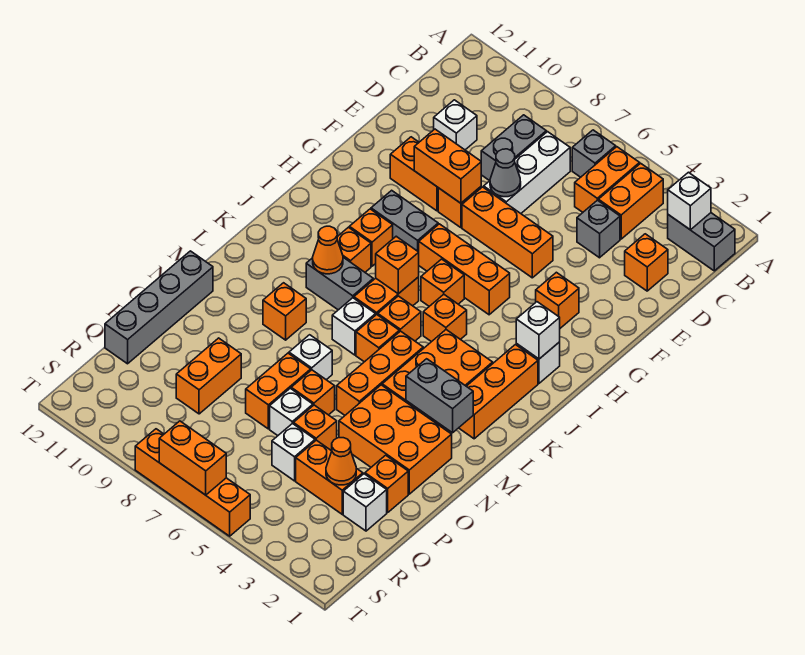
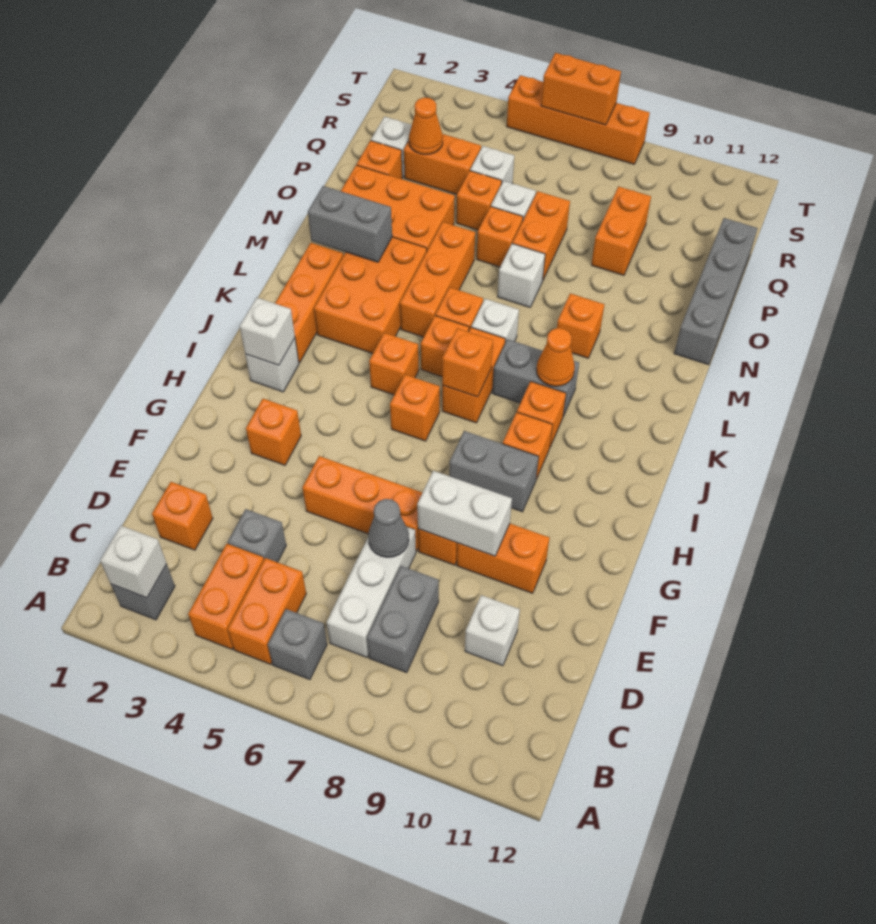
grey 1x2 brick [668,213,735,271] -> grey 1x1 brick [111,564,175,620]
orange 1x2 brick [414,129,481,203] -> white 1x2 brick [417,471,512,556]
orange 1x3 brick [419,224,510,315] -> none

